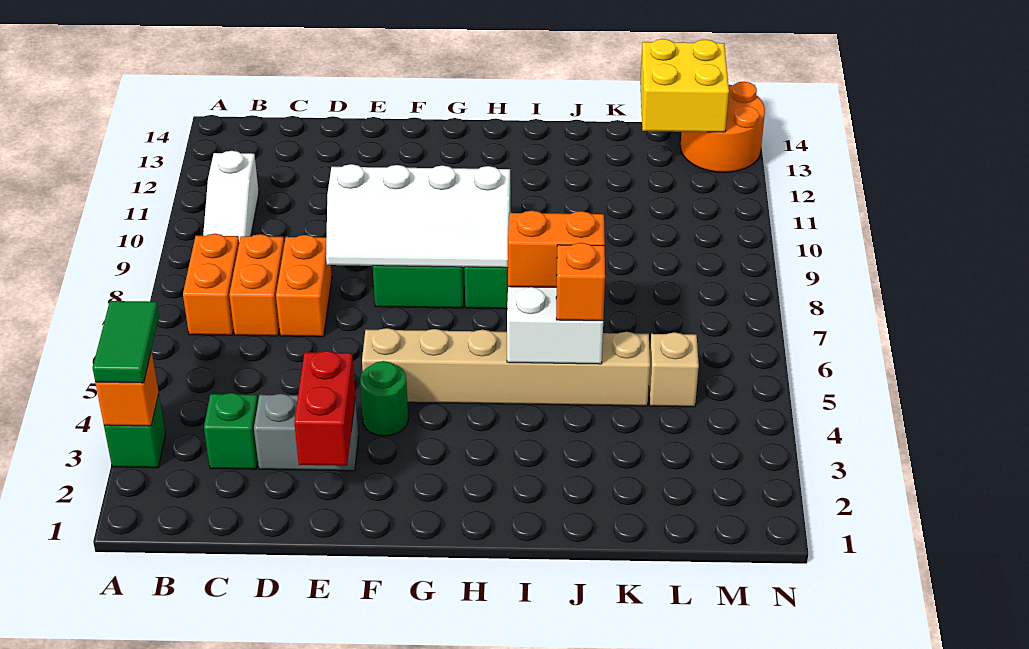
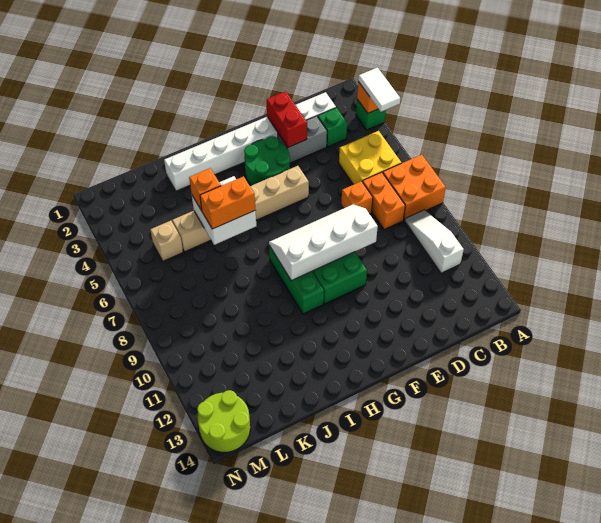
green 1x2 tile [93,301,159,383] -> white 1x2 tile [358,68,400,112]
orange 1x2 brick [183,234,239,335] -> orange 2x2 brick [383,155,446,220]
none -> white 1x8 brick [164,92,336,191]
orange 1x2 brick [276,235,332,337] -> orange 1x1 brick [341,181,373,214]
green 1x1 round brick [360,361,408,436] -> green 2x2 round brick [244,136,290,186]
yellow 2x2 brick [640,39,729,132] -> yellow 2x2 brick moved to [339,131,401,185]
orange 2x2 round brick [680,82,765,172] -> lime 2x2 round brick [197,390,250,452]

